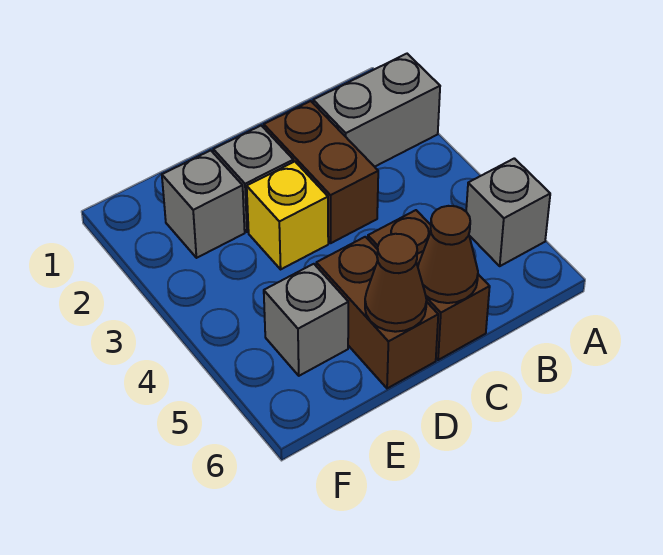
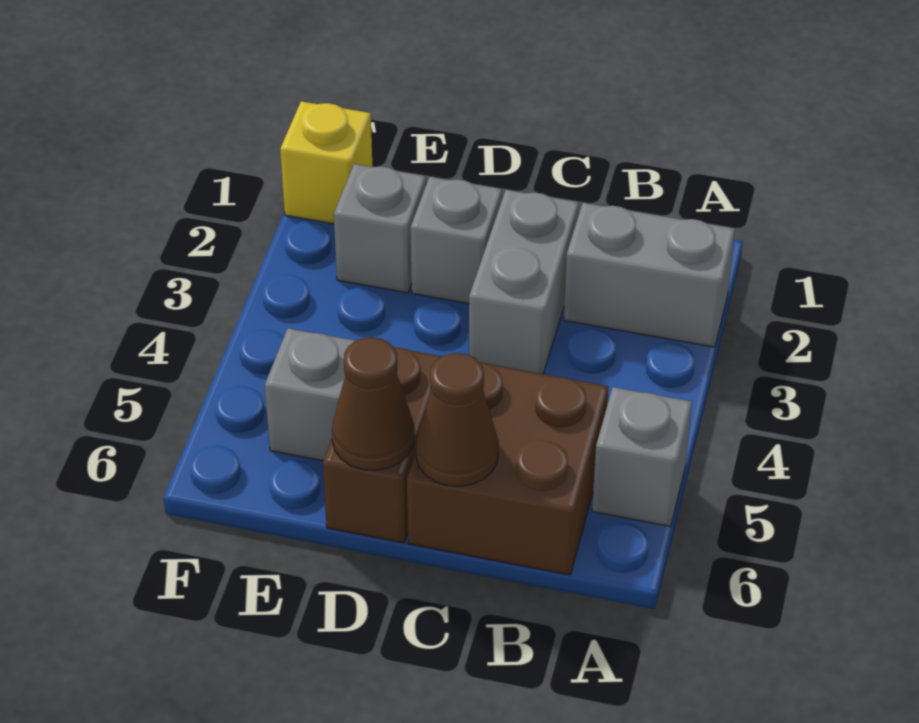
brown 1x2 brick [264,101,378,243] -> grey 1x2 brick [469,190,579,374]
brown 1x2 brick [368,210,490,360] -> brown 2x2 brick [407,363,608,575]
yellow 1x1 brick [247,162,328,269] -> yellow 1x1 brick moved to [280,101,372,224]

